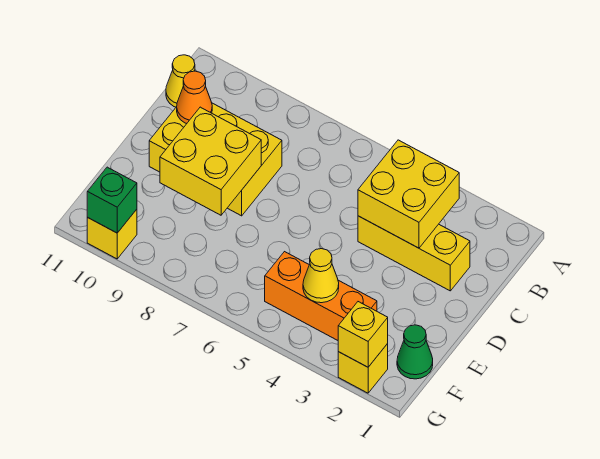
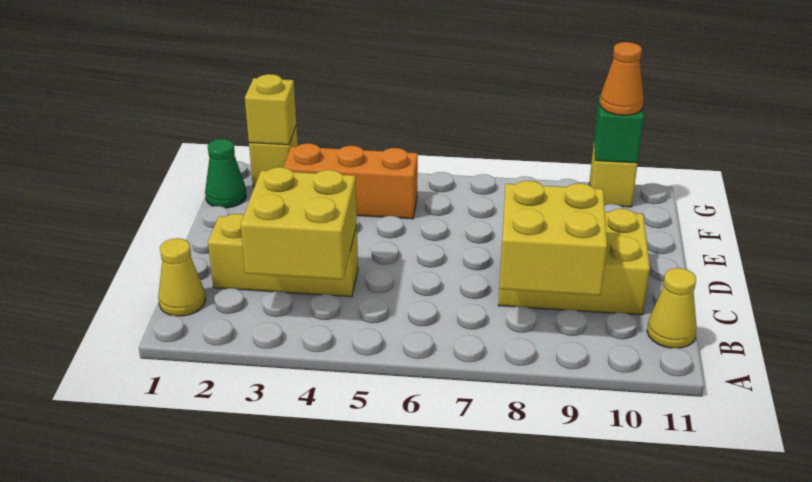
orange 1x1 cone [177,71,212,124] -> orange 1x1 cone moved to [600,42,644,115]
yellow 2x2 brick [160,107,261,215] -> yellow 2x2 brick moved to [499,181,607,296]
yellow 1x1 cone [303,249,339,303] -> yellow 1x1 cone moved to [158,238,206,316]

